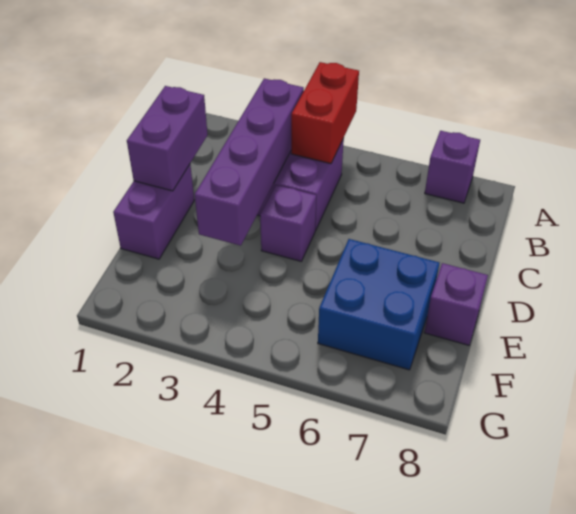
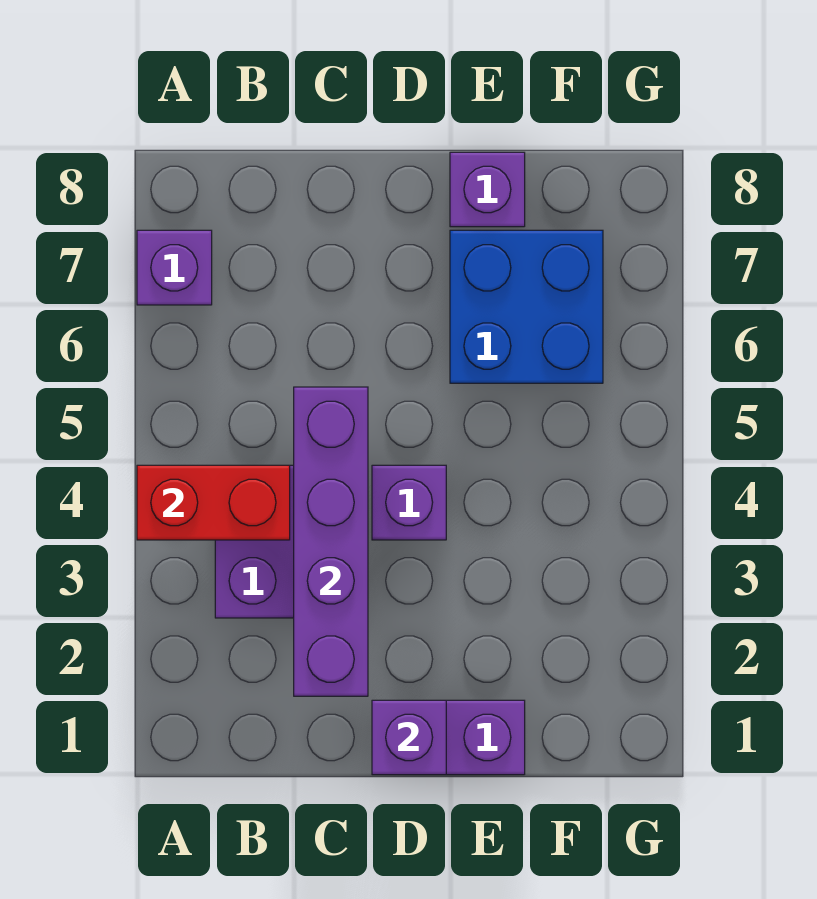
purple 1x4 brick [195,78,304,246] -> purple 1x4 brick turned to [294,387,368,696]
purple 1x2 brick [127,86,208,191] -> purple 1x1 brick [372,700,446,775]

